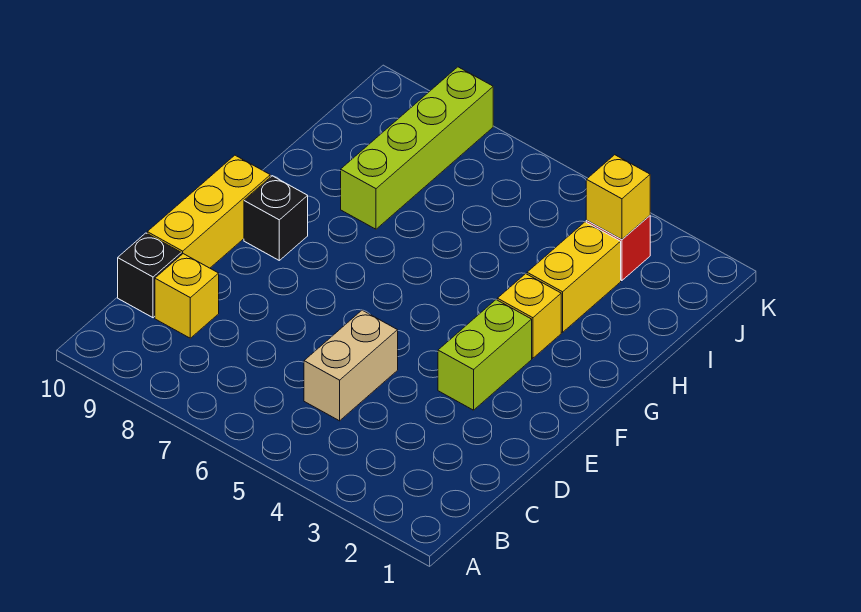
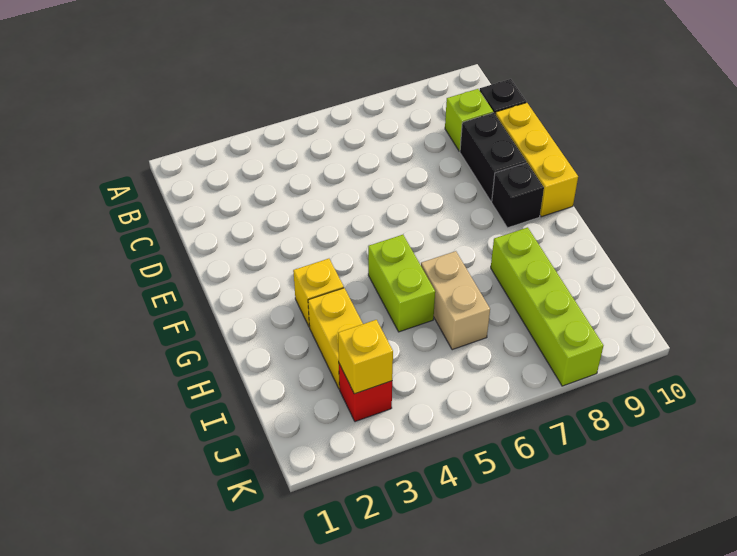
tan 1x2 brick [304,310,398,421] -> tan 1x2 brick moved to [421,251,490,350]
yellow 1x1 brick [155,254,219,338] -> lime 1x1 brick [445,89,493,151]
none -> black 1x2 brick [460,113,527,201]
lime 1x2 brick [438,300,532,410] -> lime 1x2 brick moved to [368,235,435,332]

